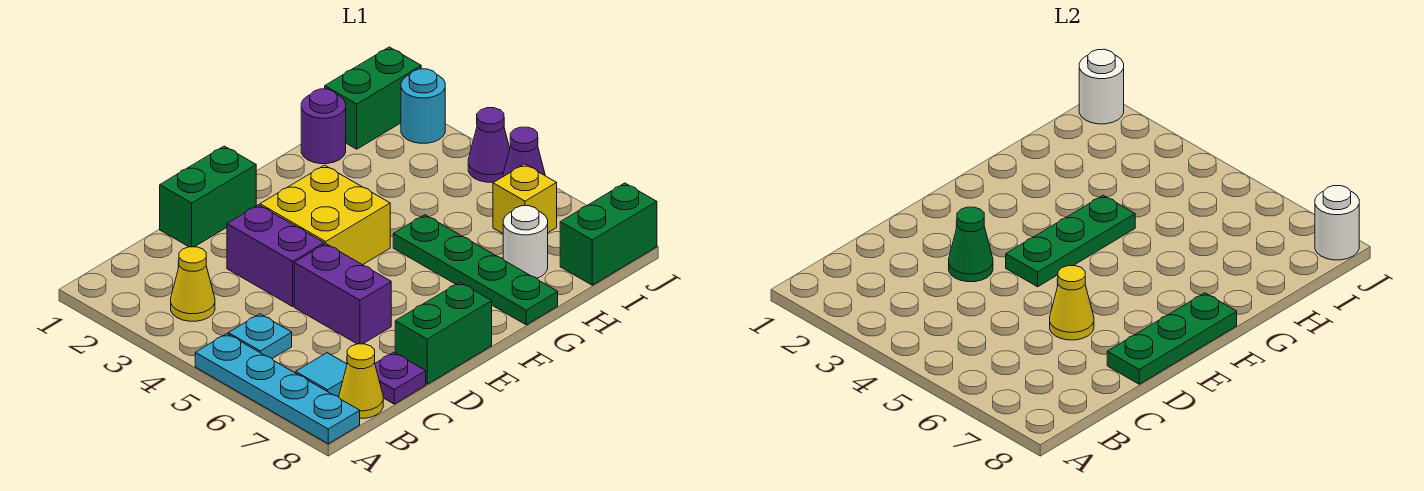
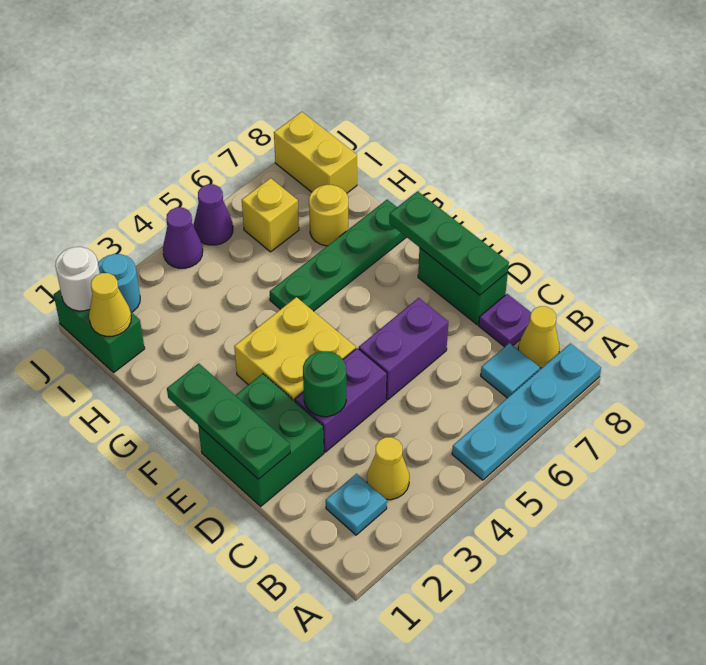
cyan 1x1 plate [228,314,292,359] -> cyan 1x1 plate moved to [326,474,387,535]
green 1x2 brick [160,146,256,247] -> green 2x2 brick [198,374,324,506]
green 1x1 cone [949,207,993,282] -> green 1x1 round brick [303,351,346,417]
yellow 1x1 cone [1050,266,1094,340] -> yellow 1x1 cone moved to [89,273,131,336]
green 1x3 plate [1006,195,1135,287] -> green 1x3 plate moved to [167,363,290,479]
purple 1x1 round brick [301,89,346,164] -> none
white 1x1 round brick [503,206,548,278] -> yellow 1x1 round brick [309,185,348,246]
green 1x2 brick [560,183,657,285] -> yellow 1x2 brick [274,112,357,193]
white 1x1 round brick [1315,186,1359,260] -> none

